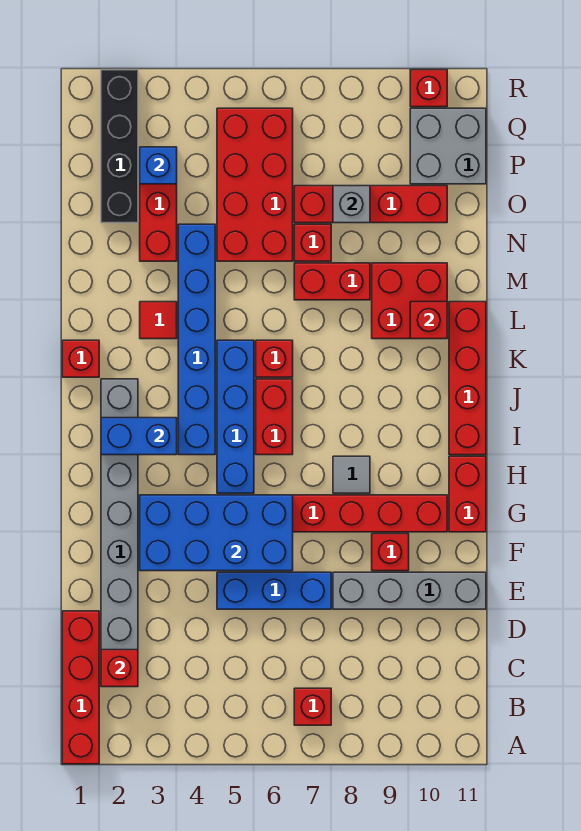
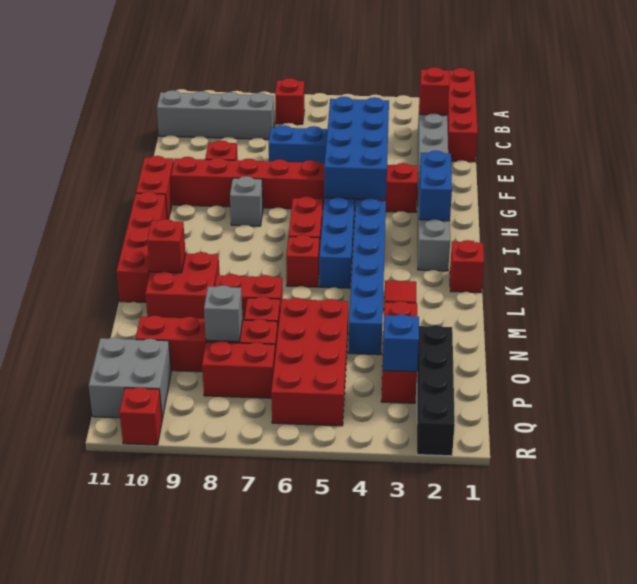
grey 1x4 brick [333,572,486,609] -> grey 1x4 brick moved to [157,90,274,139]
blue 2x4 brick [140,495,293,571] -> blue 2x4 brick turned to [324,97,389,200]
grey 1x1 tile [333,456,370,493] -> grey 1x1 brick [230,176,263,226]
blue 1x2 brick [101,418,177,455] -> blue 1x2 brick turned to [419,151,452,221]
none -> red 1x2 brick [202,341,275,398]

